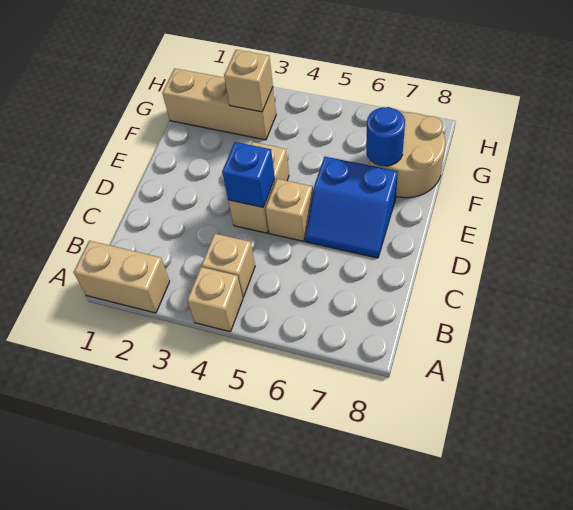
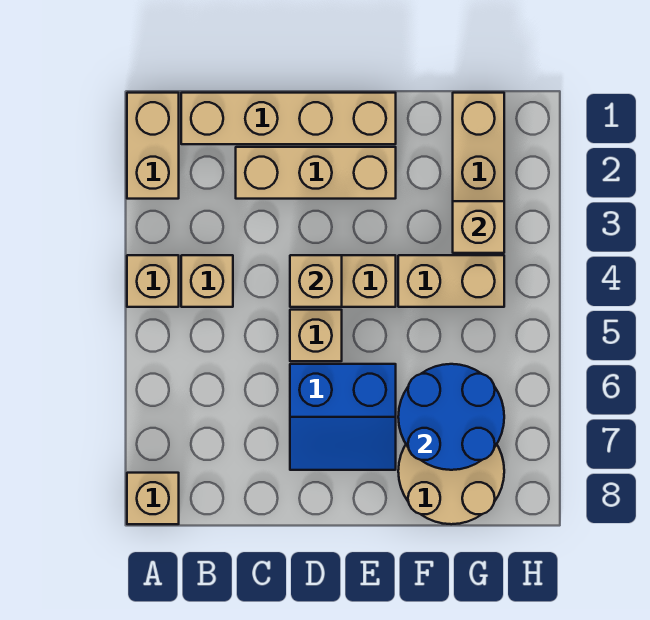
none -> tan 1x1 brick [127,473,179,524]
none -> tan 1x4 brick [181,93,396,144]
none -> tan 1x3 brick [236,147,396,199]
blue 1x1 brick [222,142,275,207] -> tan 1x1 brick [290,255,342,307]
blue 2x2 slope [305,157,398,258] -> blue 2x2 slope turned to [290,364,396,470]
none -> tan 1x2 brick [398,255,504,307]
blue 1x1 round brick [366,107,405,166] -> blue 2x2 round brick [398,364,504,470]

